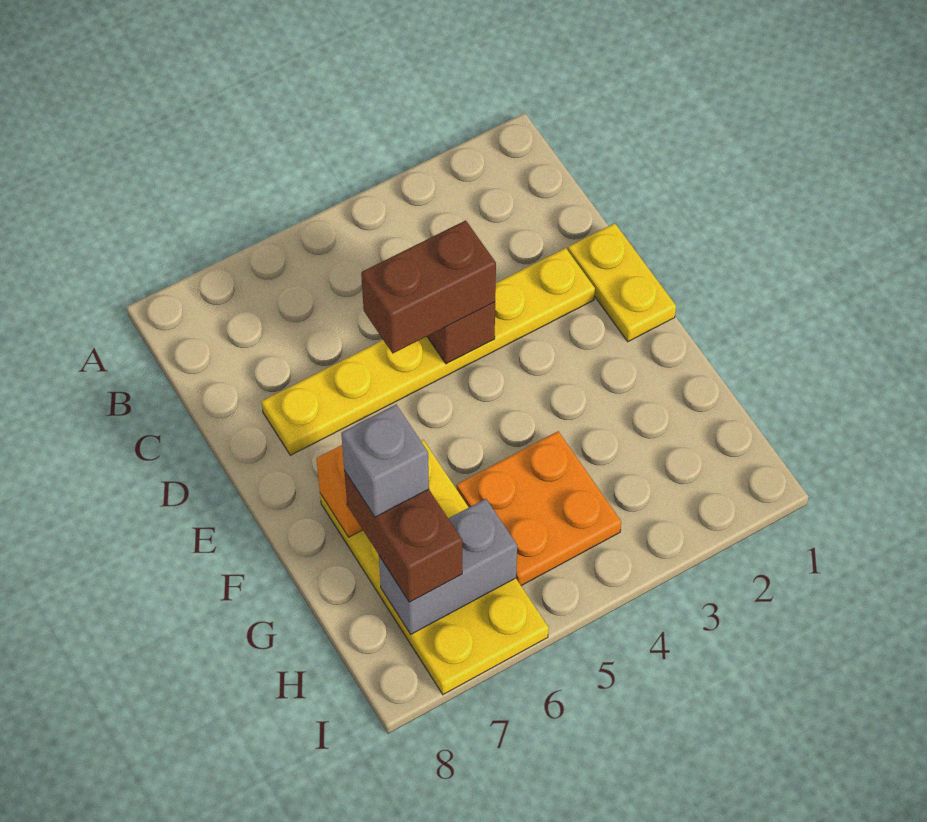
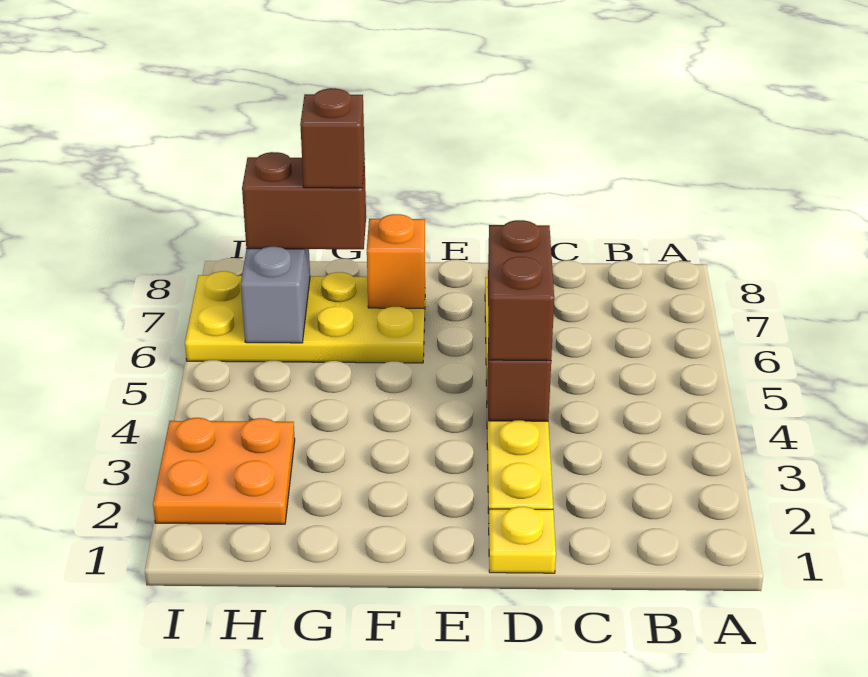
yellow 1x2 plate [568,223,676,342] -> yellow 1x1 plate [489,507,556,573]
orange 2x2 plate [457,431,621,586] -> orange 2x2 plate moved to [153,418,295,524]
grey 1x1 brick [341,405,429,517] -> brown 1x1 brick [300,88,365,188]

